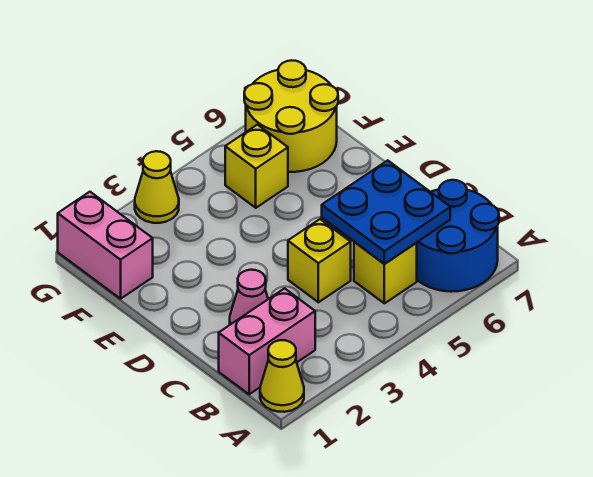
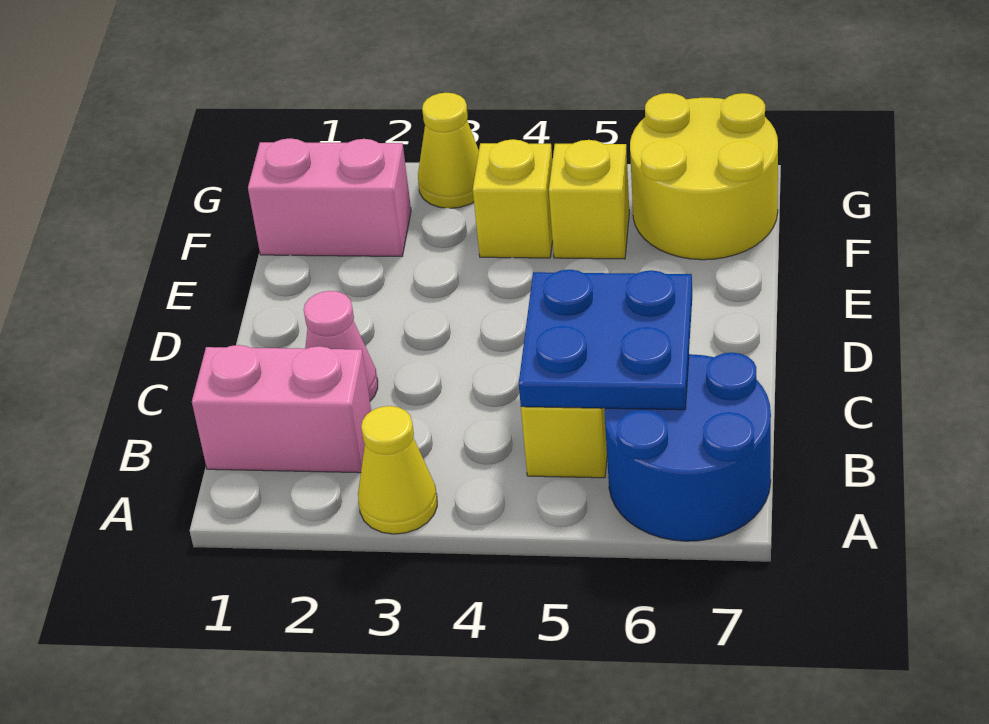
yellow 1x1 cone [260,340,304,412] -> yellow 1x1 cone moved to [358,406,437,534]
yellow 1x1 brick [288,219,351,302] -> yellow 1x1 brick moved to [473,139,553,258]
pink 1x2 brick [58,192,153,299] -> pink 1x2 brick turned to [248,138,411,256]

